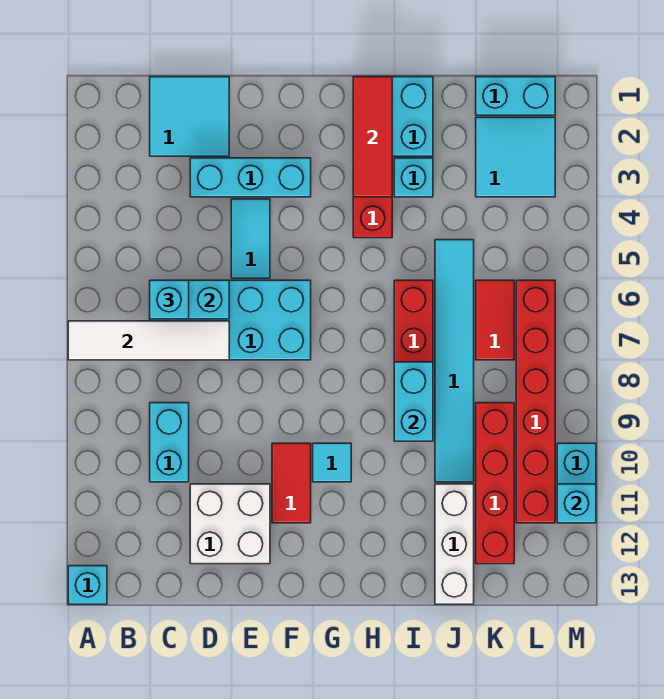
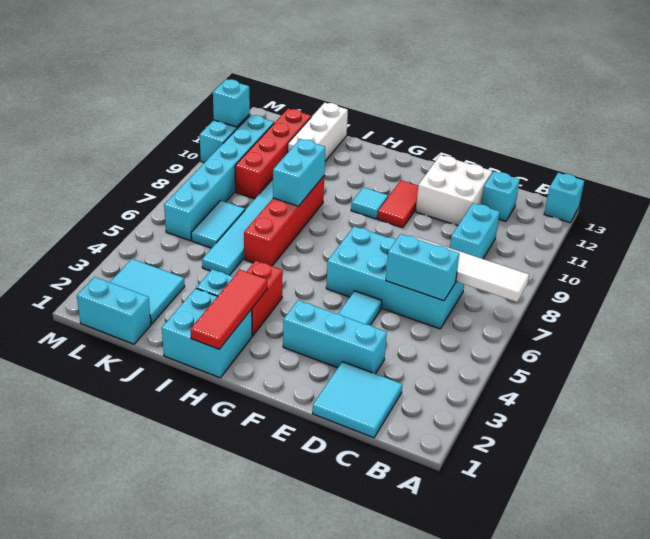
cyan 1x1 brick [150,280,189,319] -> cyan 1x1 brick moved to [481,172,520,221]
red 1x2 tile [476,280,514,360] -> cyan 1x2 tile [191,200,245,248]
red 1x6 brick [516,280,555,523] -> cyan 1x6 brick [164,115,274,241]

